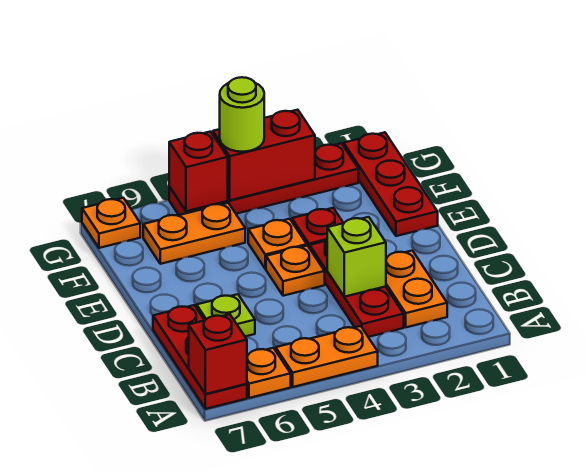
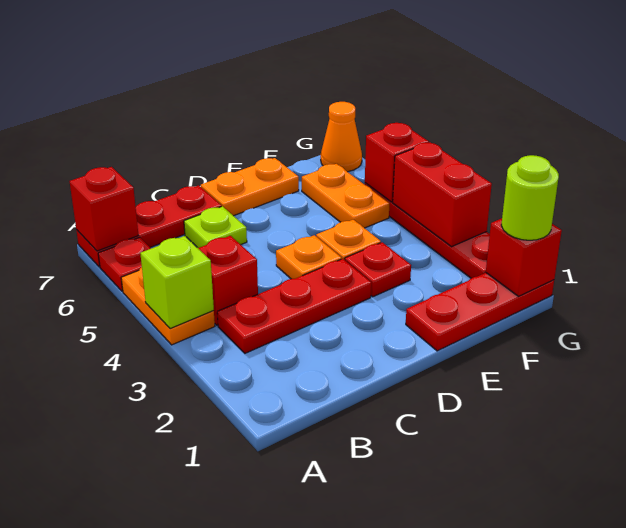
orange 1x1 plate [247,348,291,398] -> red 1x1 plate [98,237,151,291]
orange 1x2 plate [386,251,447,327] -> orange 1x2 plate moved to [201,158,299,216]
none -> red 1x1 brick [198,236,258,326]
lime 1x1 brick [327,217,386,297] -> lime 1x1 brick moved to [140,236,214,329]
none -> red 1x1 brick [486,218,562,296]
lime 1x1 round brick [220,77,264,152] -> lime 1x1 round brick moved to [501,155,559,240]
orange 1x1 plate [82,198,140,248] -> orange 1x1 cone [321,102,362,172]

